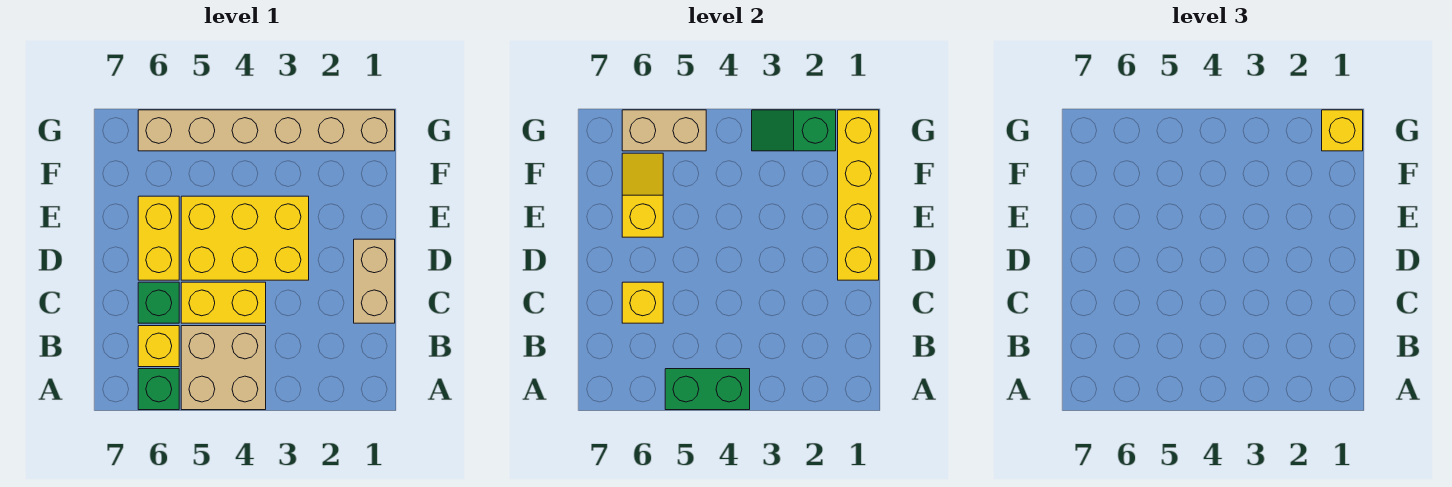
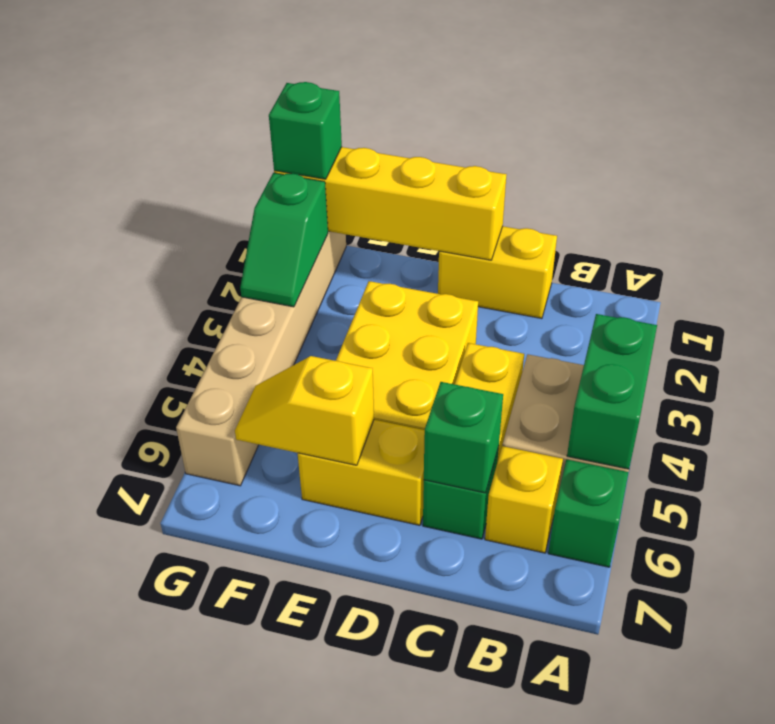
tan 1x2 brick [354,239,395,323] -> yellow 1x2 brick [438,226,557,319]
yellow 1x1 brick [622,282,663,323] -> green 1x1 brick [424,382,503,493]
yellow 1x1 brick [1322,110,1363,151] -> green 1x1 brick [269,82,342,179]
tan 1x2 brick [622,110,706,151] -> none

